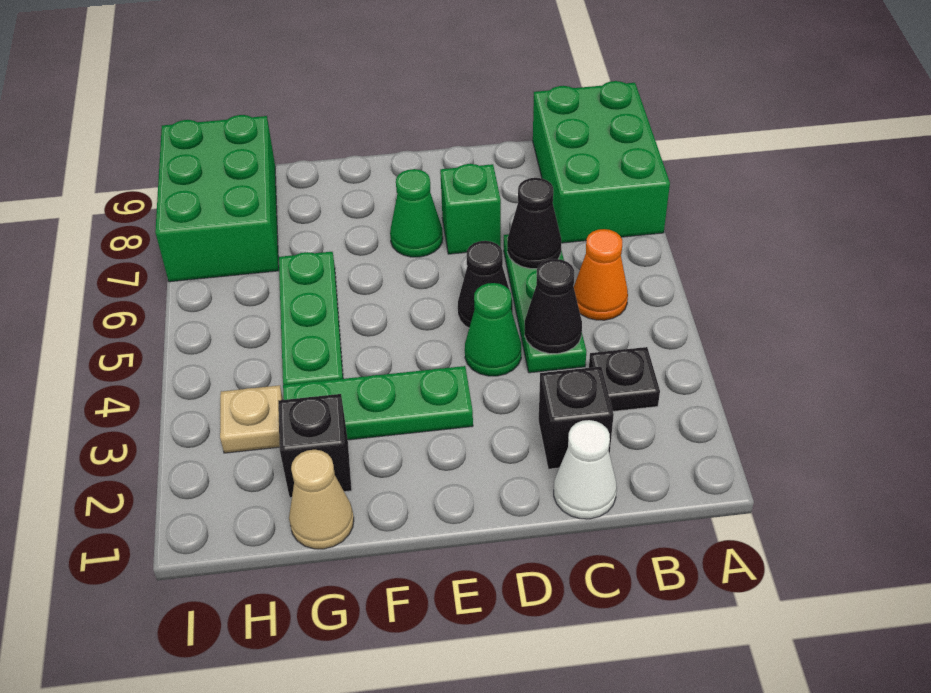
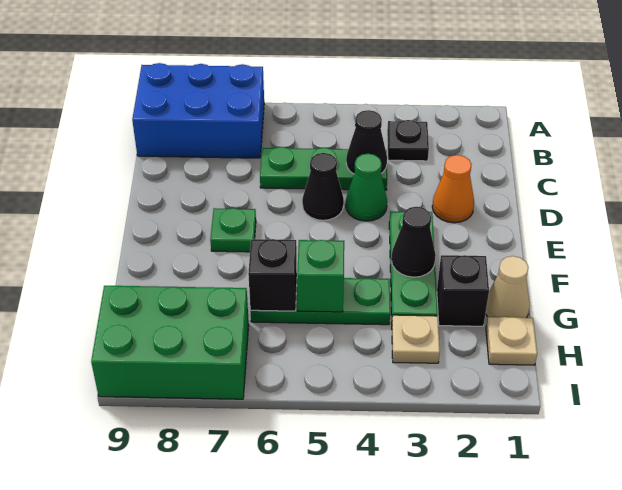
green 2x3 brick [533,81,670,243] -> blue 2x3 brick [132,63,264,158]
orange 1x1 cone [574,229,628,320] -> orange 1x1 cone moved to [432,155,474,223]
white 1x1 cone [554,420,617,519] -> none
black 1x1 brick [539,367,614,469] -> black 1x1 brick moved to [248,239,297,311]
black 1x1 cone [507,178,561,269] -> black 1x1 cone moved to [391,207,436,277]
green 1x1 brick [440,164,501,254] -> green 1x1 brick moved to [297,240,344,312]
green 1x1 cone [390,169,443,257] -> green 1x1 plate [210,208,256,252]
none -> tan 1x1 plate [486,317,537,365]

